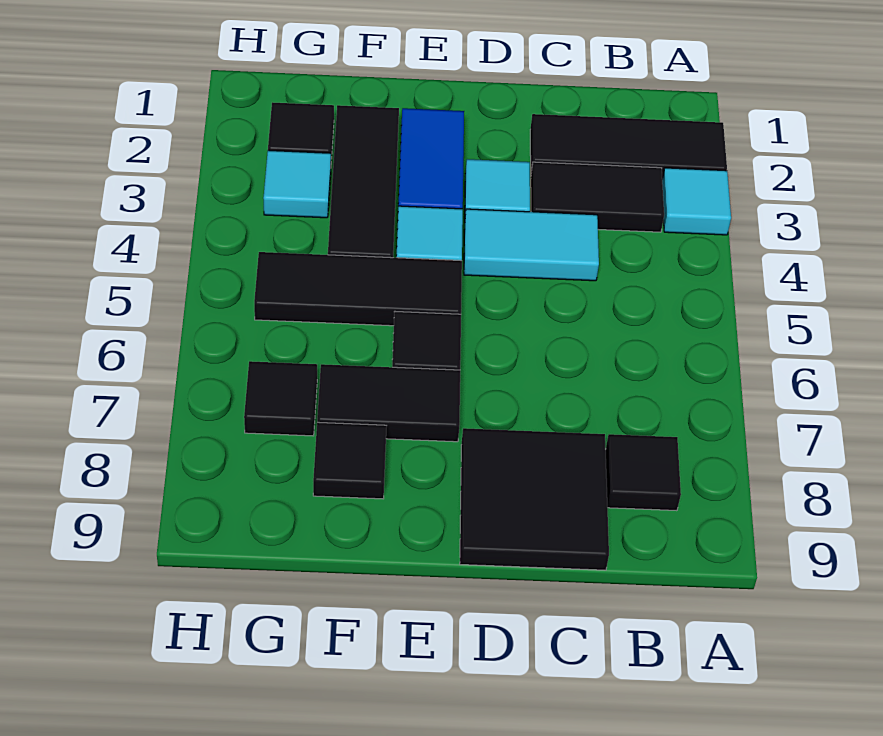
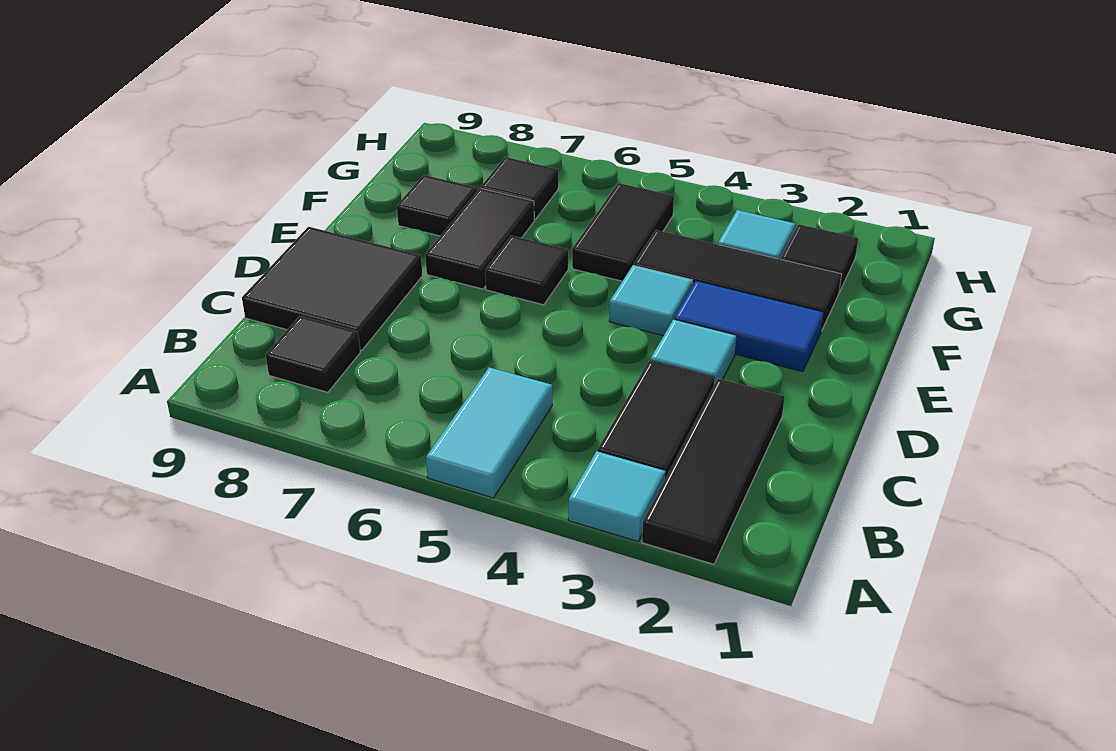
cyan 1x2 tile [464,209,599,281] -> cyan 1x2 tile moved to [426,368,552,498]
black 1x3 tile [254,252,462,326] -> black 1x2 tile [572,183,674,281]

